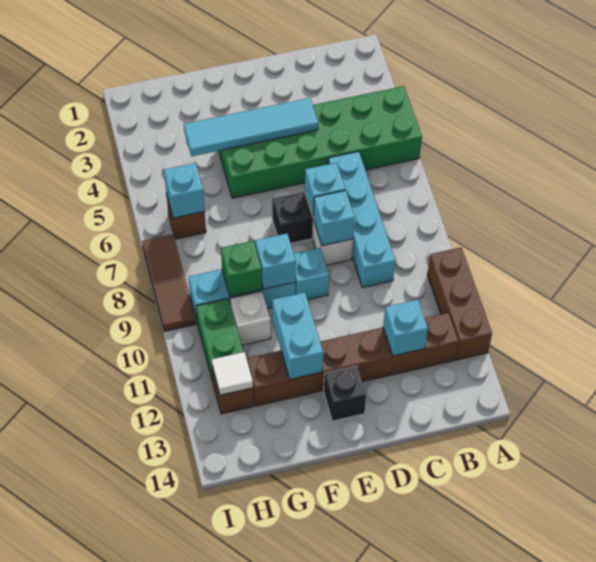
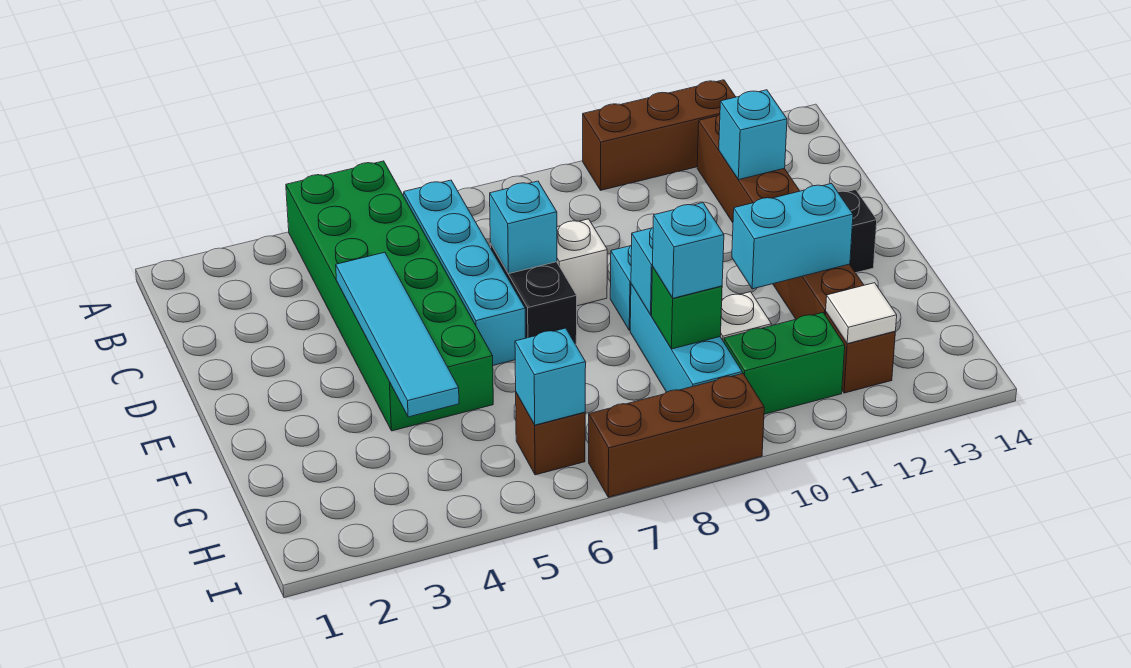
cyan 1x4 brick [328,151,395,288] -> cyan 1x4 brick turned to [404,180,525,365]
cyan 1x1 brick [313,190,355,246] -> cyan 1x1 brick moved to [653,203,724,298]
brown 1x3 tile [142,234,196,331] -> brown 1x3 brick [589,374,764,497]

